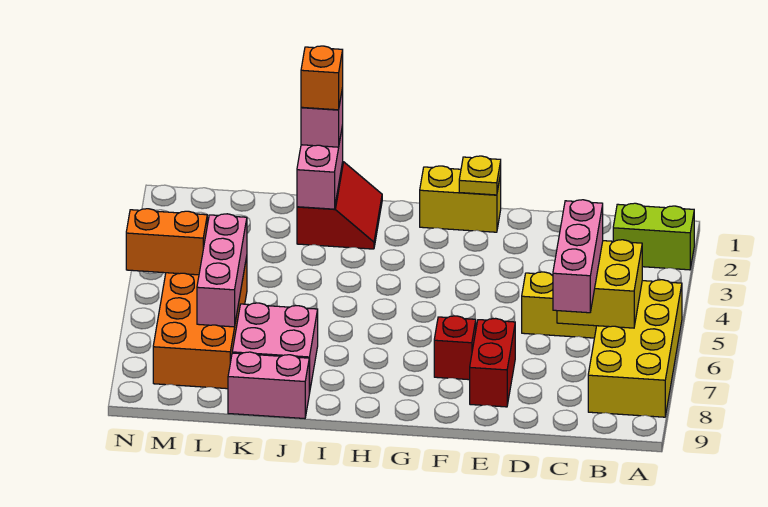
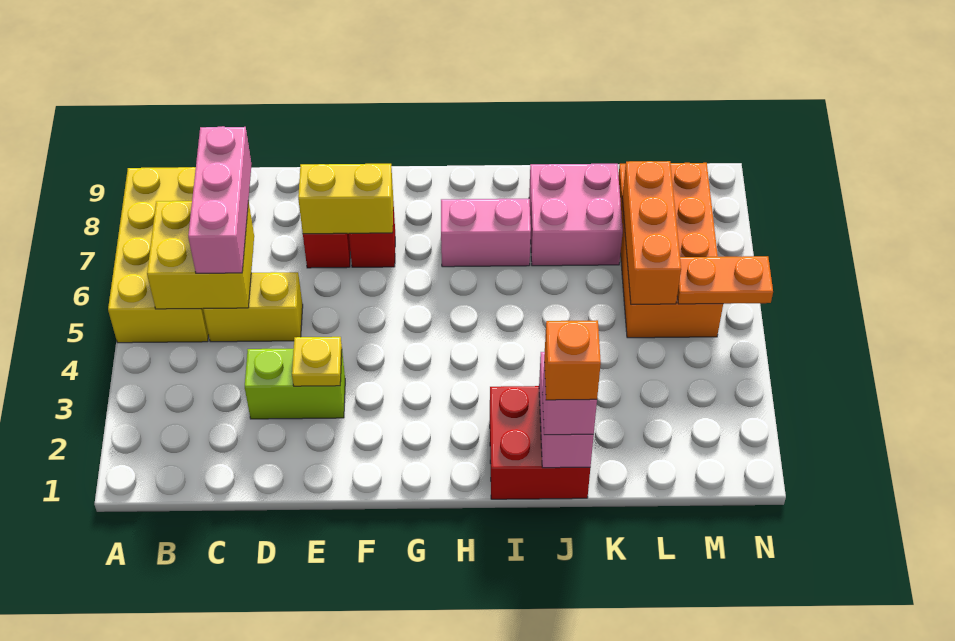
lime 1x2 brick [613,203,694,270] -> lime 1x2 brick moved to [245,349,345,419]
yellow 1x2 brick [420,166,501,232] -> yellow 1x2 brick moved to [298,164,393,234]
yellow 1x1 plate [459,156,501,195] -> yellow 1x1 plate moved to [292,337,342,386]
red 2x2 slope [297,162,382,249] -> red 2x2 brick [490,386,590,499]
pink 1x2 brick [228,352,309,419] -> pink 1x2 brick moved to [441,199,531,267]
pink 1x3 brick [197,214,247,327] -> orange 1x3 brick [622,161,681,304]
orange 1x2 brick [126,209,207,275] -> orange 1x2 plate [677,256,773,304]

